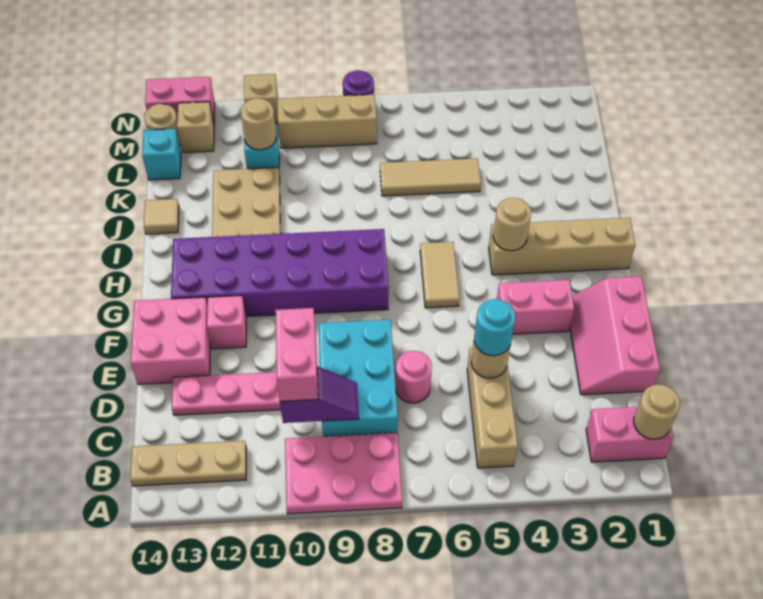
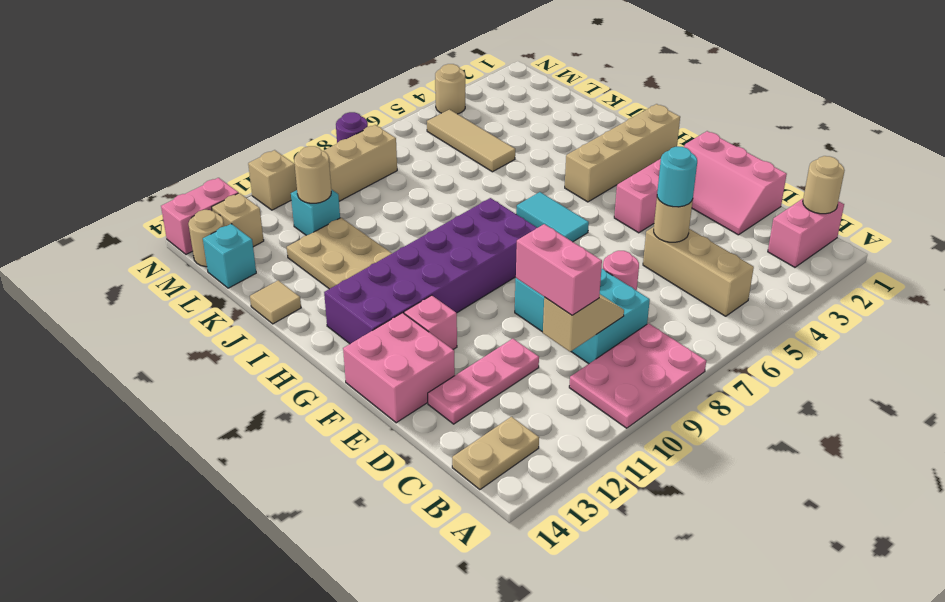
tan 1x3 plate [130,441,246,486] -> tan 1x2 plate [452,417,539,490]
purple 1x2 slope [280,366,359,423] -> tan 1x2 slope [543,294,624,352]
tan 1x2 tile [420,242,459,308] -> cyan 1x2 tile [516,192,589,242]
tan 1x1 round brick [493,198,531,251] -> tan 1x1 round brick moved to [435,64,465,114]
tan 1x3 tile [380,159,481,196] -> tan 1x3 tile turned to [427,110,515,172]

